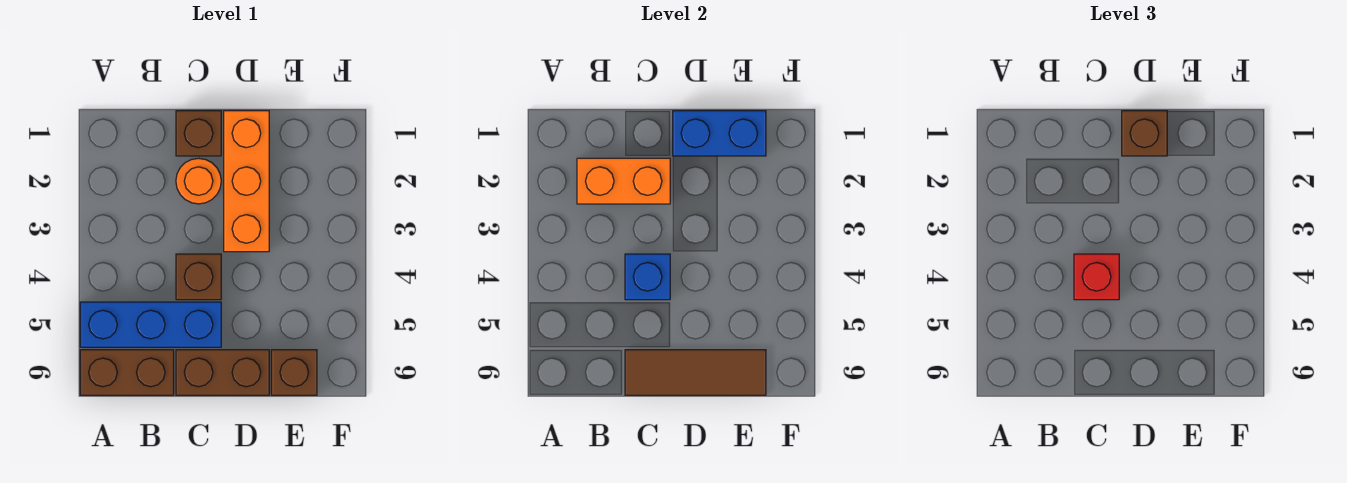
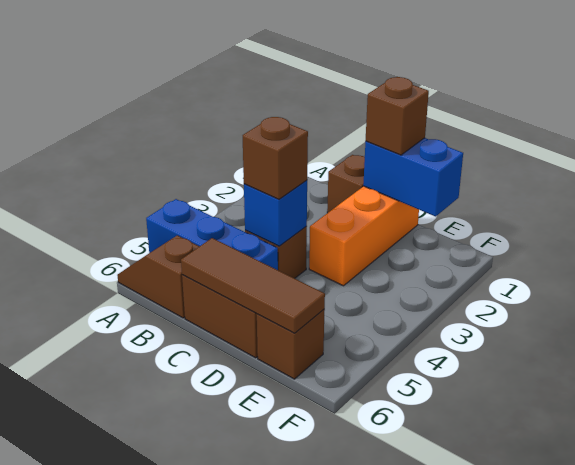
brown 1x2 brick [80,350,174,395] -> brown 1x2 slope [117,235,199,318]
orange 1x2 brick [577,158,670,204] -> none
orange 1x1 round brick [176,158,221,204] -> none
red 1x1 brick [1074,254,1119,300] -> brown 1x1 brick [243,117,308,199]

